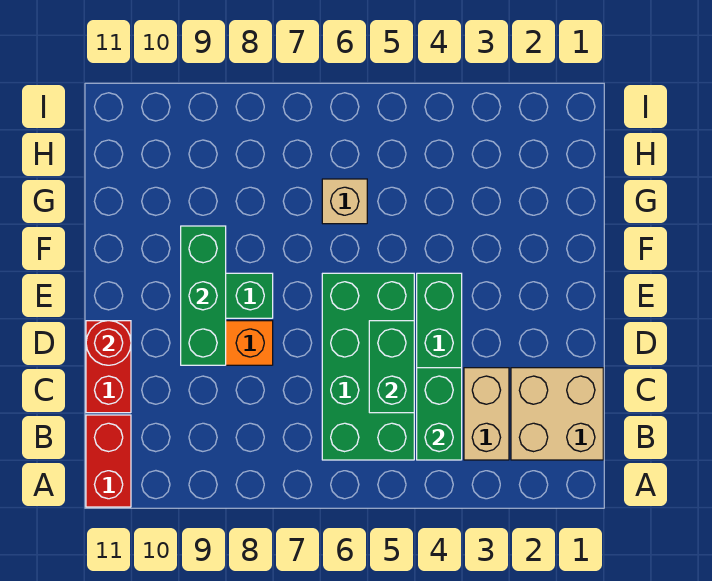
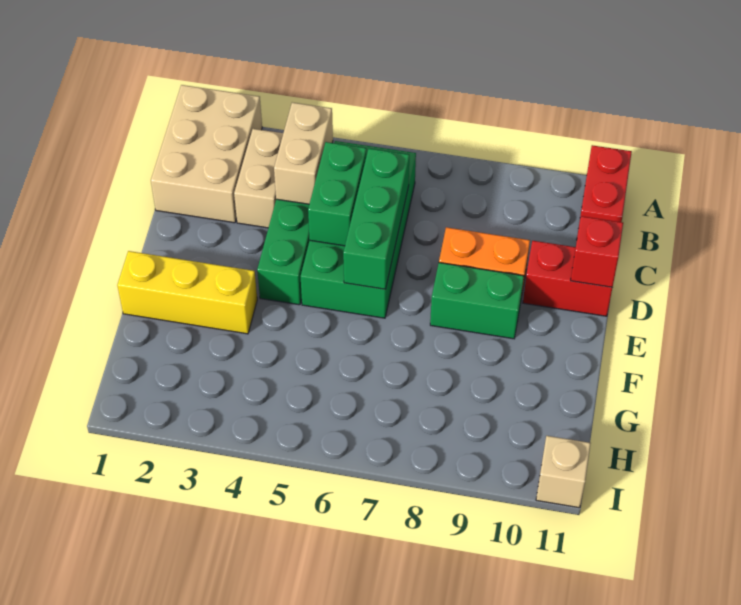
tan 2x2 brick [511,368,603,460] -> tan 2x3 brick [151,85,262,223]
green 1x2 brick [417,368,462,460] -> tan 1x2 brick [274,102,333,204]
red 1x2 brick [86,321,131,413] -> red 1x2 brick turned to [523,241,612,316]
green 1x3 brick [181,226,226,365] -> green 1x3 brick moved to [343,149,409,289]
red 1x1 round brick [86,321,131,365] -> red 1x1 brick [571,216,623,287]
none -> yellow 1x3 brick [117,251,257,334]
tan 1x1 brick [322,179,367,224] -> tan 1x1 brick moved to [536,436,591,508]

